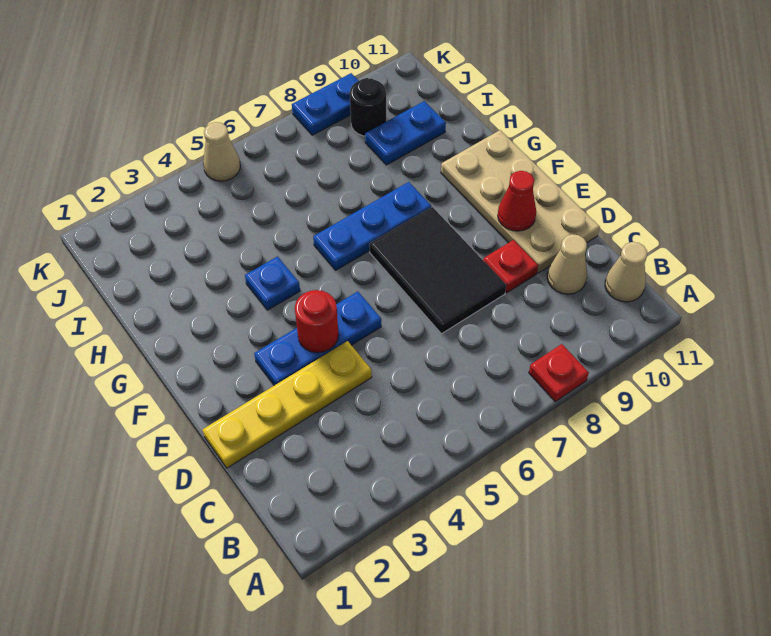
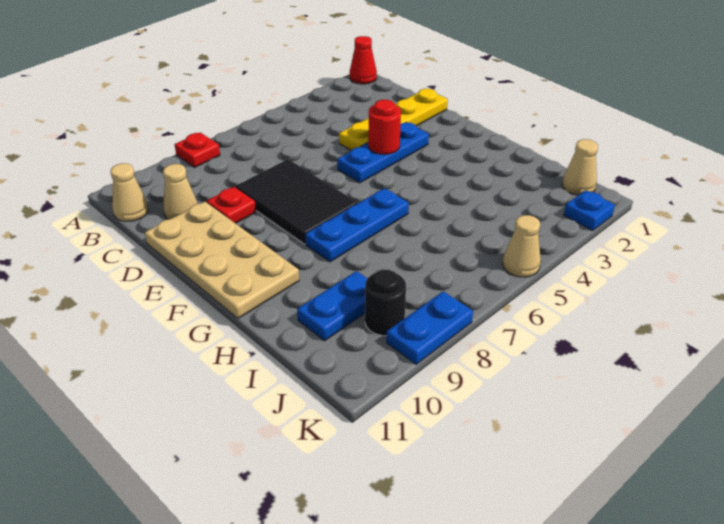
red 1x1 cone [498,171,536,231] -> red 1x1 cone moved to [350,36,377,84]
blue 1x1 plate [245,256,300,310] -> blue 1x1 plate moved to [564,190,615,231]
none -> tan 1x1 cone [562,139,598,195]

